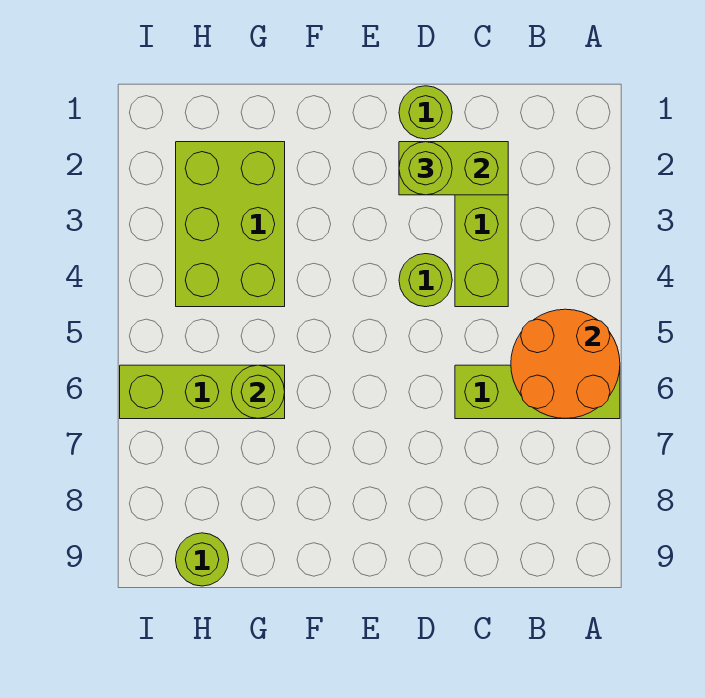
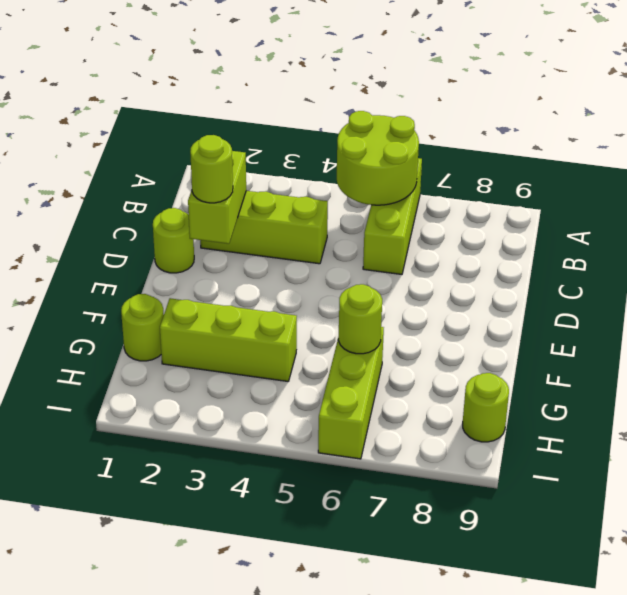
orange 2x2 round brick [511,309,620,418] -> lime 2x2 round brick [337,111,419,205]
lime 1x1 round brick [399,254,452,307] -> lime 1x1 round brick moved to [121,294,164,361]
lime 2x3 brick [176,142,285,307] -> lime 1x3 brick [160,298,297,381]

